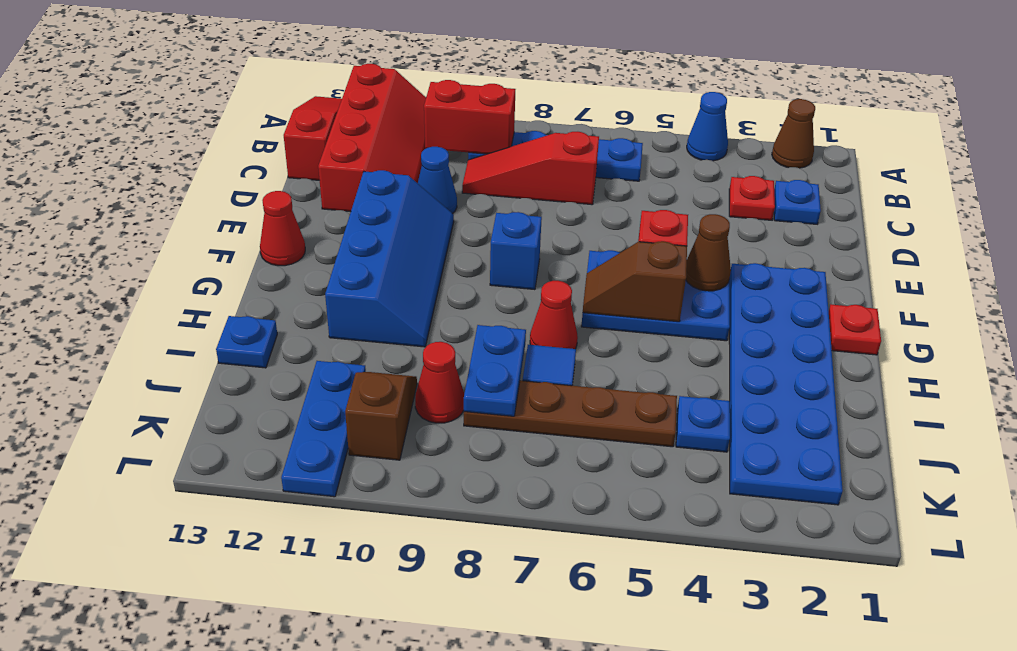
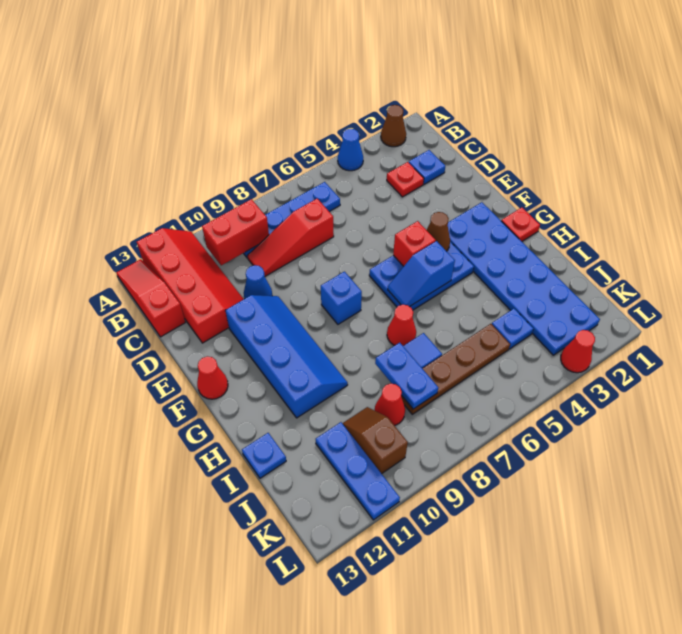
brown 1x2 slope [583,241,687,322] -> blue 1x2 slope [388,241,455,307]
none -> red 1x1 cone [561,330,595,373]

